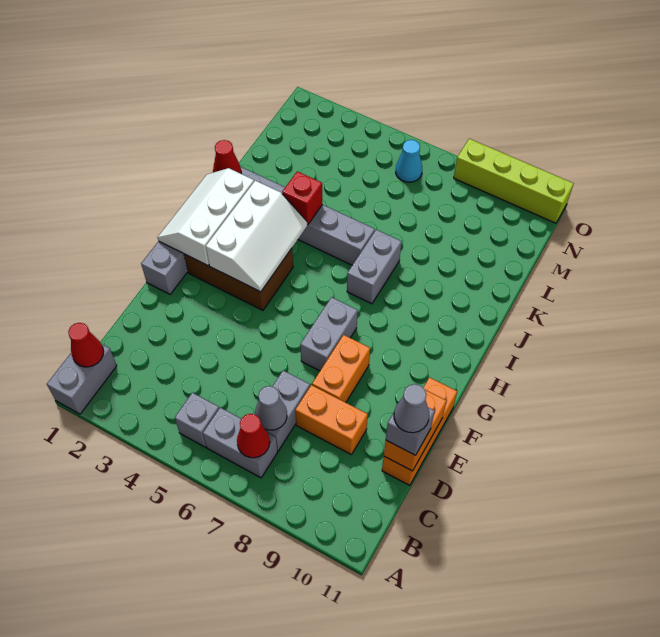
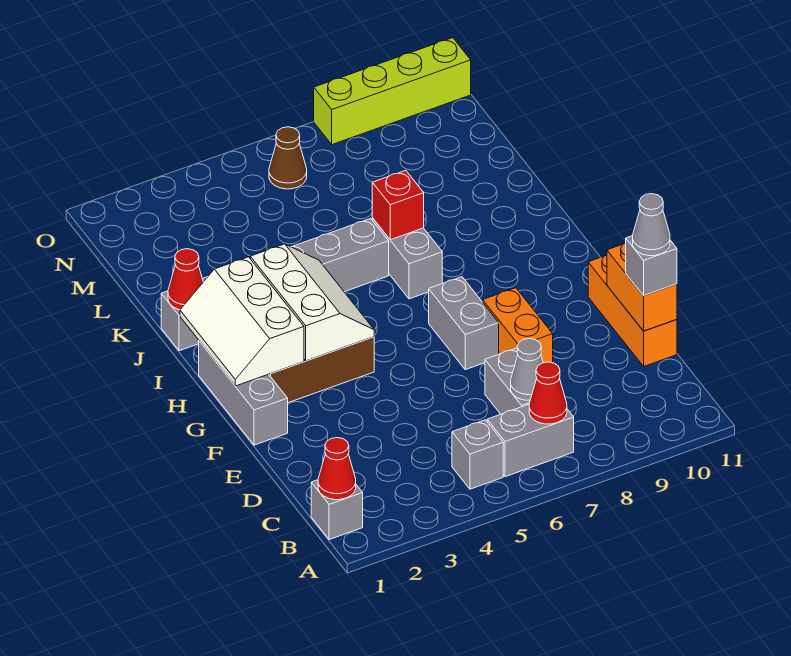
grey 1x2 brick [47,344,117,414] -> grey 1x1 brick [311,480,363,540]
orange 1x2 brick [295,385,368,455] -> none
red 1x1 brick [282,171,322,224] -> red 1x1 brick moved to [372,170,424,240]
cyan 1x1 cone [396,140,422,182] -> brown 1x1 cone [269,127,307,189]

